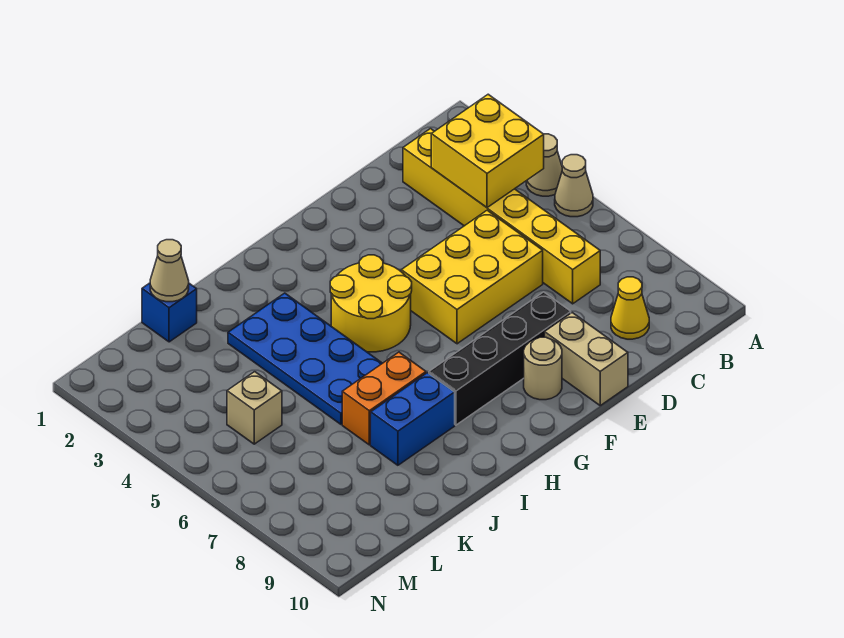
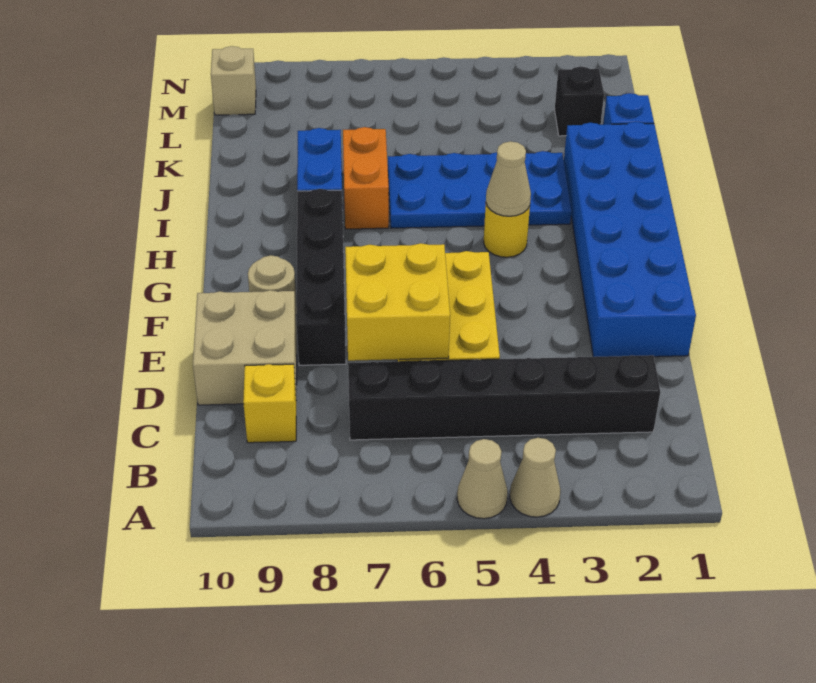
yellow 2x2 brick [431,94,544,208] -> yellow 2x2 brick moved to [345,243,450,361]
yellow 1x6 brick [403,129,600,304] -> black 1x6 brick [348,355,660,440]
yellow 1x1 cone [611,277,649,339] -> yellow 1x1 brick [243,364,296,443]
none -> blue 2x6 brick [564,122,696,357]
tan 1x2 brick [545,313,628,405] -> tan 2x2 brick [193,290,297,405]
yellow 2x2 round brick [330,255,412,352] -> yellow 1x1 round brick [484,204,530,257]
tan 1x1 cone [150,240,189,302] -> tan 1x1 cone moved to [486,141,531,216]
none -> black 1x1 brick [555,67,604,136]
tan 1x1 brick [227,372,282,444] -> tan 1x1 brick moved to [211,46,256,115]

